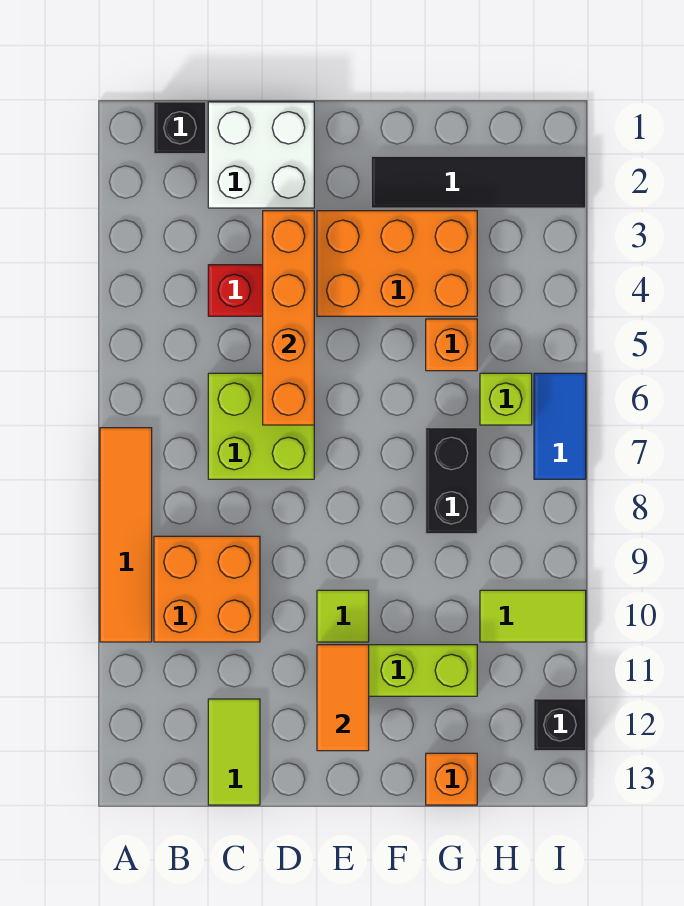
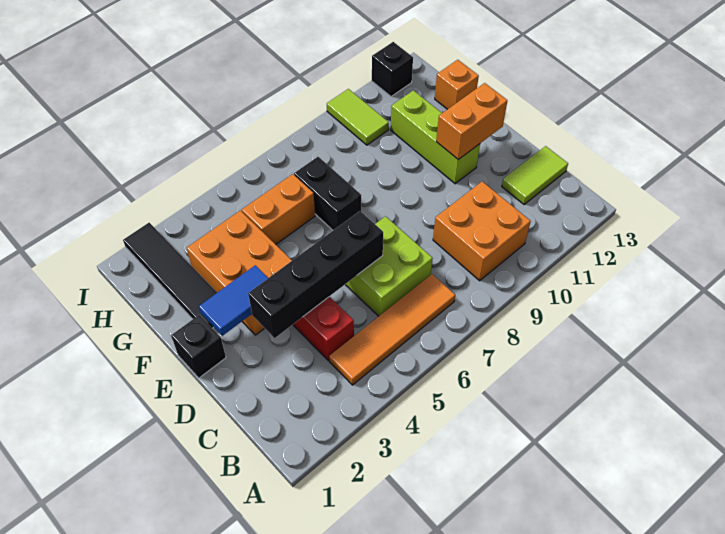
orange 1x4 tile [100,428,152,642] -> orange 1x4 tile moved to [329,274,455,385]
black 1x1 brick [154,102,206,154] -> black 1x1 brick moved to [171,315,226,378]
white 2x2 brick [208,102,314,208] -> none
orange 1x4 brick [263,211,314,425] -> black 1x4 brick [248,211,383,338]
lime 1x1 tile [317,590,369,642] -> none
orange 1x2 tile [317,645,369,751] -> orange 1x2 brick [436,83,507,160]
orange 1x1 brick [426,319,477,371] -> orange 1x2 brick [242,174,315,244]
black 1x2 brick [426,428,477,534] -> black 1x2 brick turned to [294,157,361,230]
lime 1x1 brick [480,373,532,425] -> none
blue 1x2 tile [534,373,586,479] -> blue 1x2 tile moved to [199,265,268,336]

